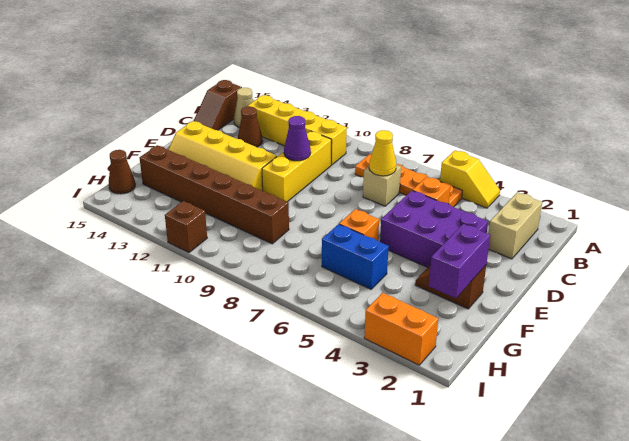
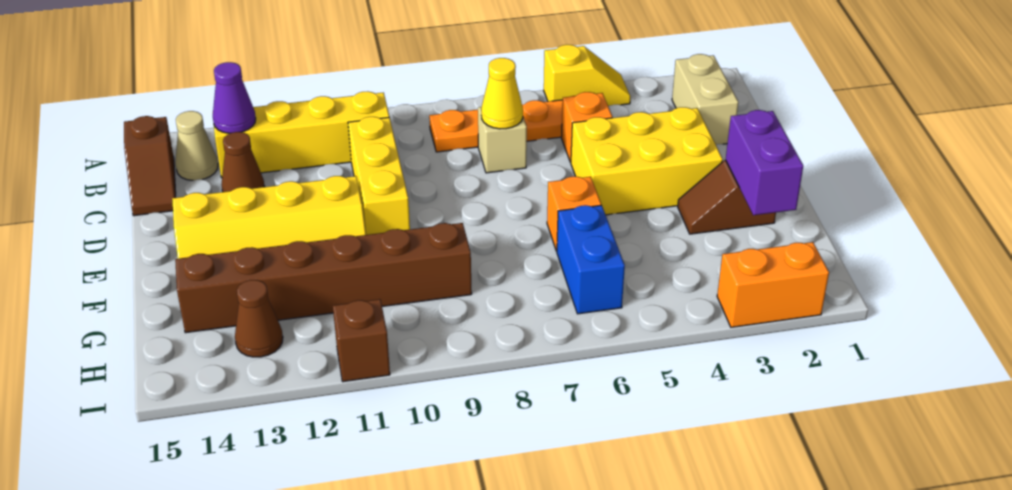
purple 2x3 brick [380,191,488,267] -> yellow 2x3 brick [571,107,723,215]
purple 1x1 cone [284,116,311,161] -> purple 1x1 cone moved to [213,62,256,133]
blue 1x2 brick [322,224,389,289] -> blue 1x2 brick turned to [557,205,625,314]
brown 1x1 cone [109,150,135,194] -> brown 1x1 cone moved to [235,280,283,357]

